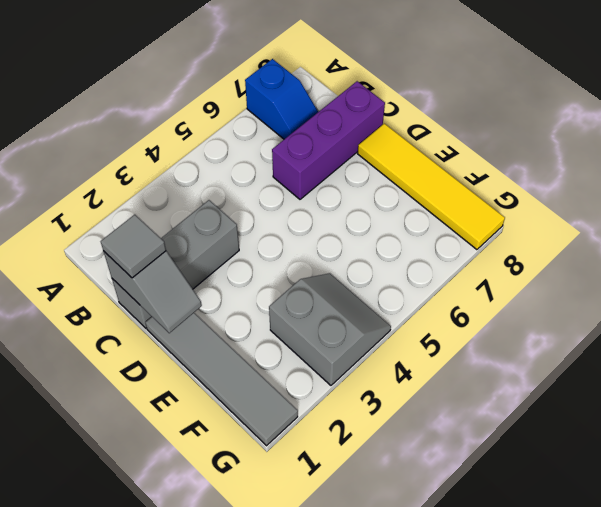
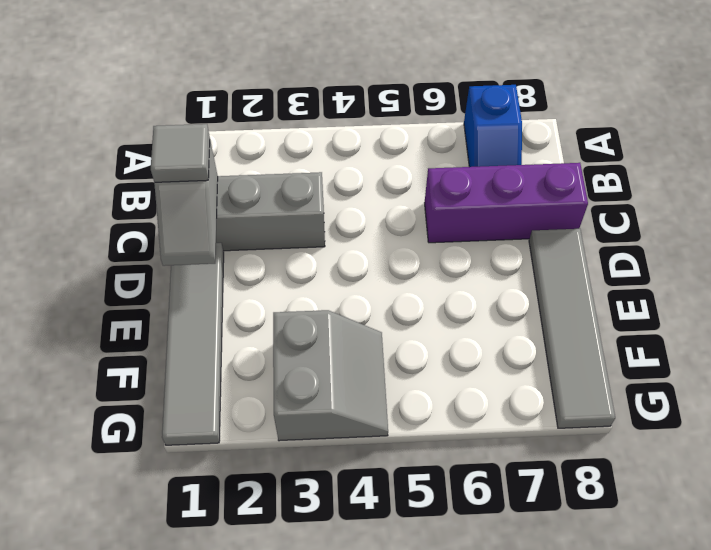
yellow 1x4 tile [358,123,505,250] -> grey 1x4 tile [529,229,615,428]

